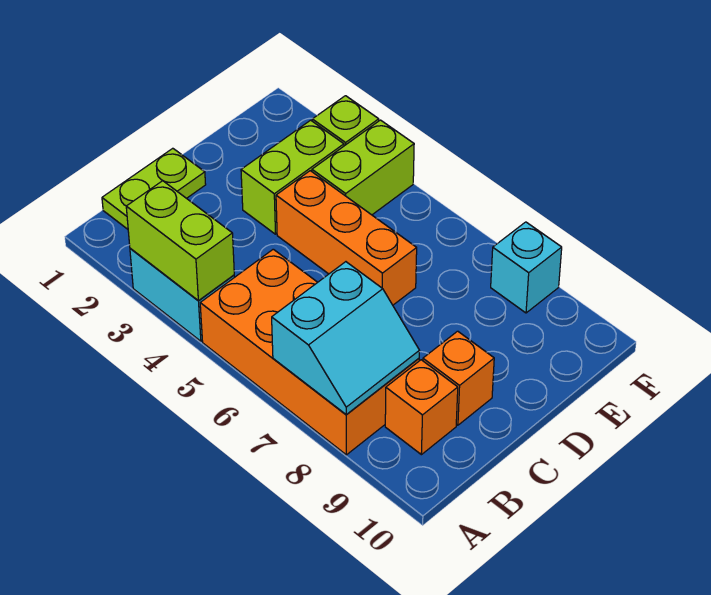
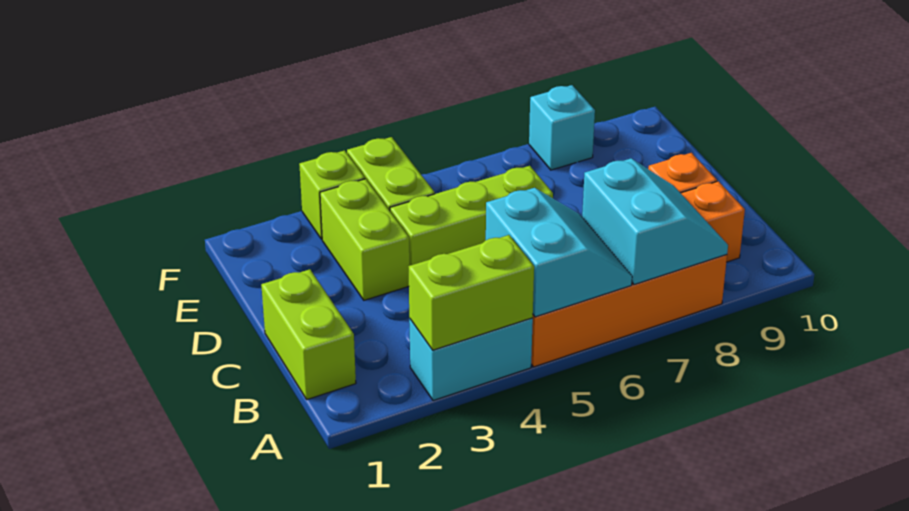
none -> cyan 2x2 slope [486,188,632,317]
lime 1x2 plate [102,148,206,229] -> lime 1x2 brick [261,269,356,399]
orange 1x3 brick [276,171,417,305] -> lime 1x3 brick [390,166,553,265]

